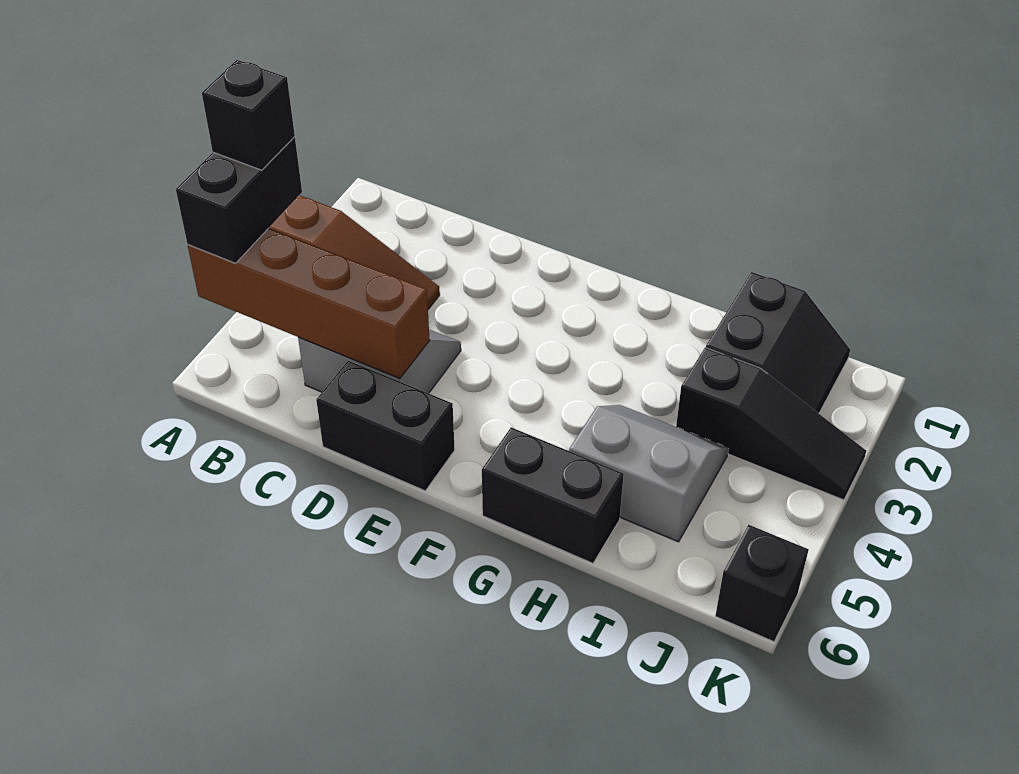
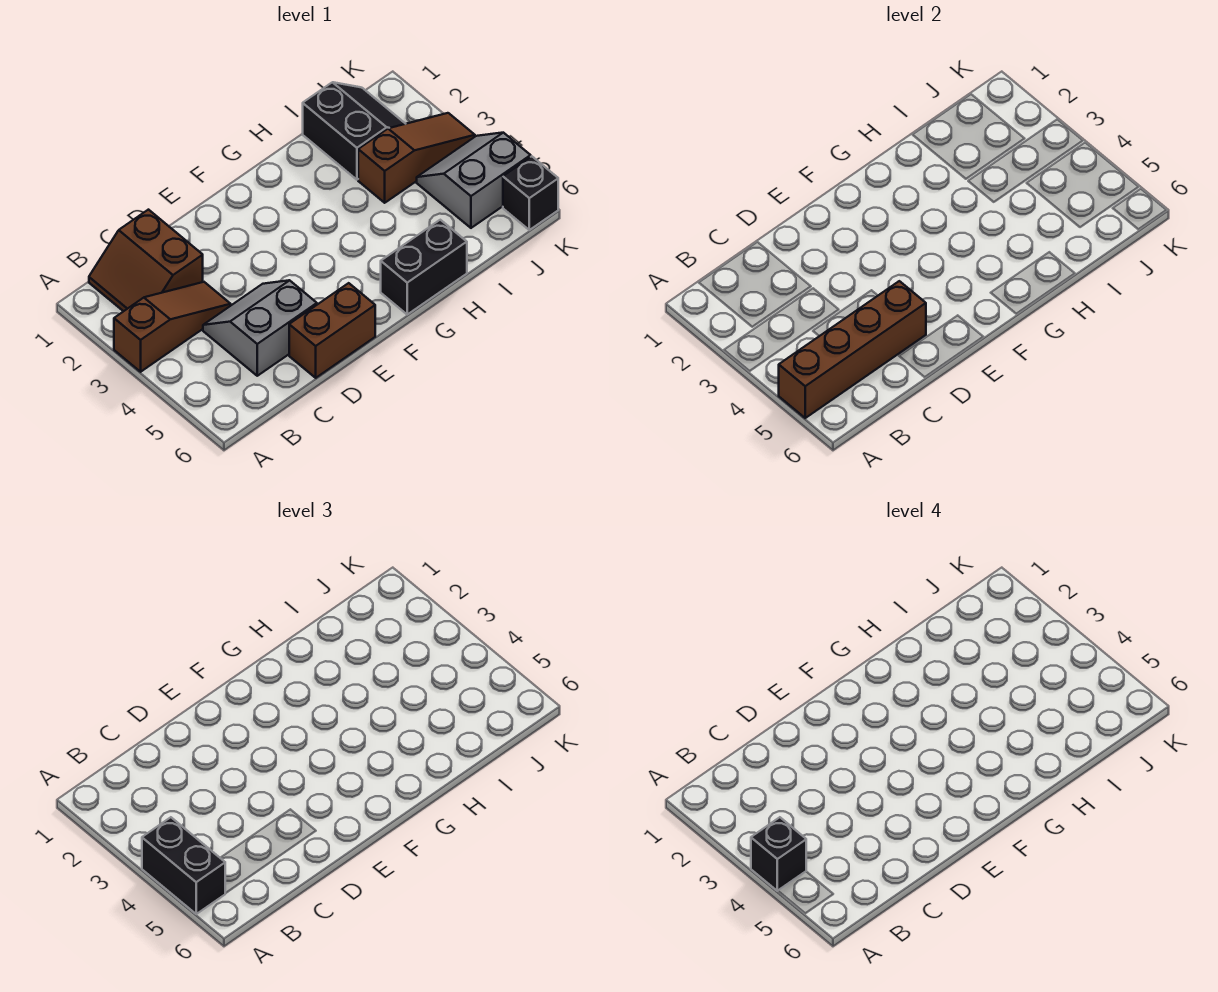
none -> brown 2x2 slope [89,210,203,311]
black 1x2 brick [316,361,455,491] -> brown 1x2 brick [289,283,375,378]
grey 2x2 slope [569,405,729,542] -> grey 2x2 slope moved to [417,133,531,228]
black 1x3 slope [676,347,866,500] -> brown 1x3 slope [358,113,475,203]

